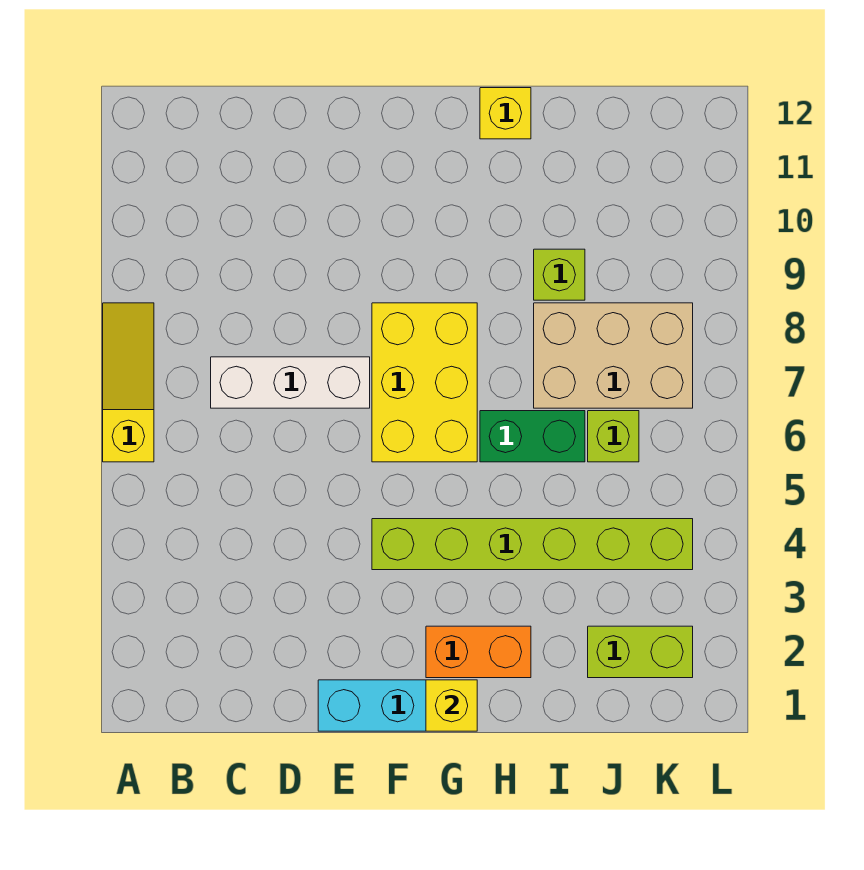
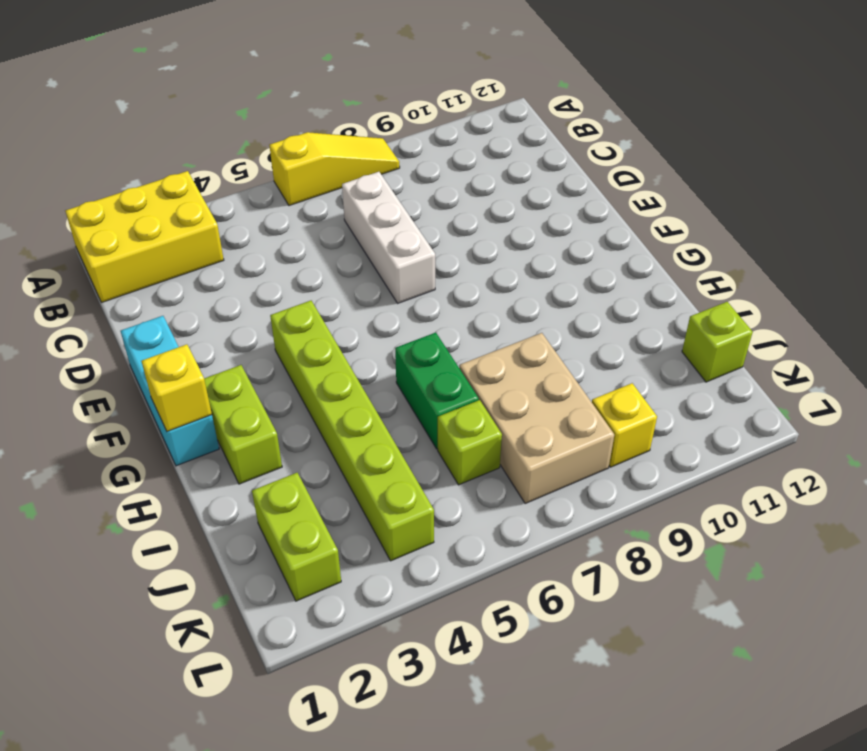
yellow 2x3 brick [372,303,477,462] -> yellow 2x3 brick moved to [65,171,224,302]
orange 1x2 brick [426,626,531,678] -> lime 1x2 brick [204,365,282,484]
yellow 1x1 brick [480,88,531,139] -> yellow 1x1 brick moved to [592,383,657,467]
lime 1x1 brick [534,249,585,300] -> lime 1x1 brick moved to [682,302,753,382]

